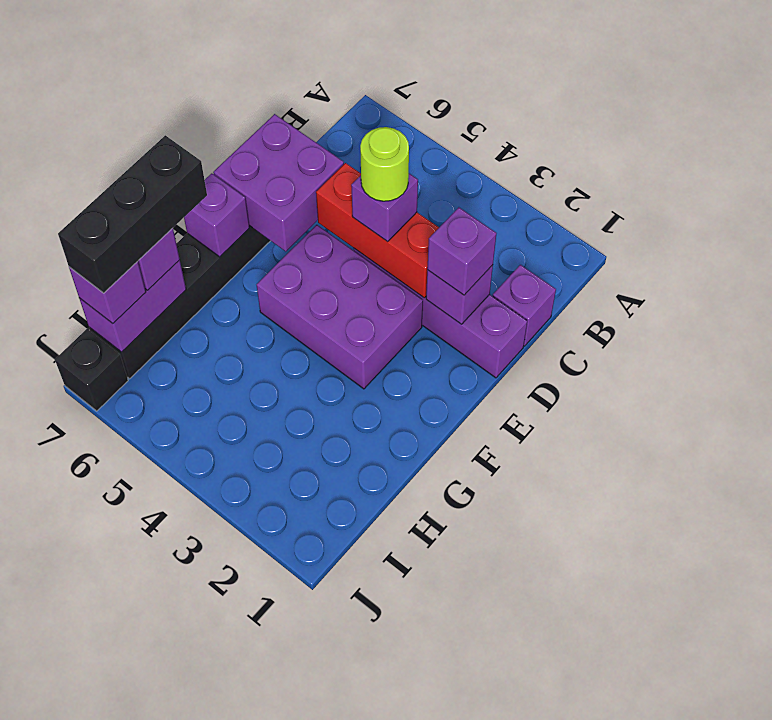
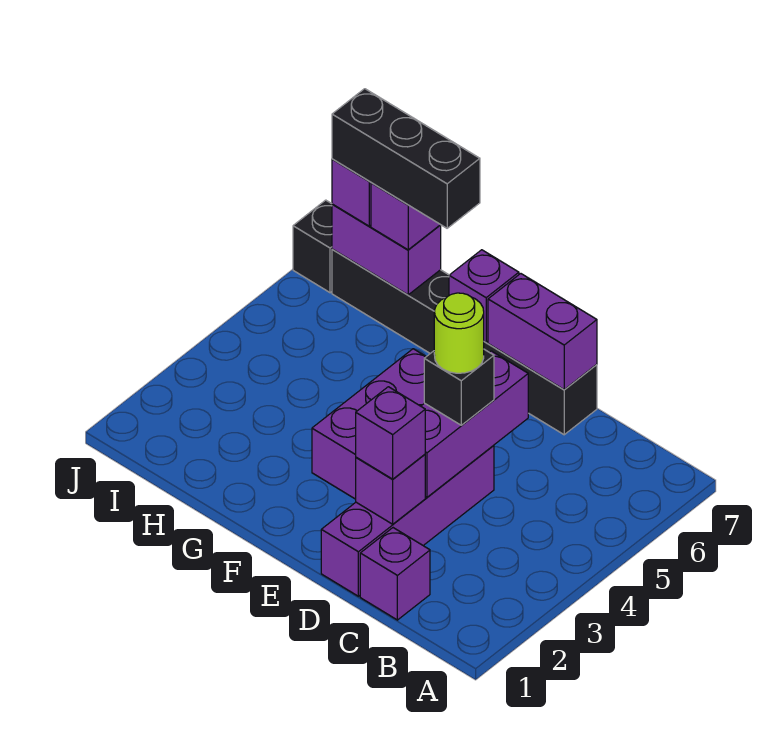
red 1x3 brick [316,163,439,298] -> purple 1x3 brick [421,351,528,497]
purple 1x1 brick [351,174,418,242] -> black 1x1 brick [424,349,494,425]
purple 2x2 brick [213,114,344,252] -> purple 1x2 brick [488,274,597,390]

